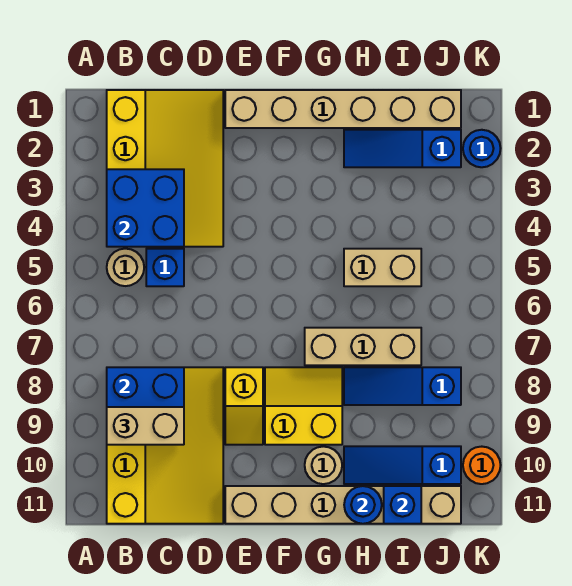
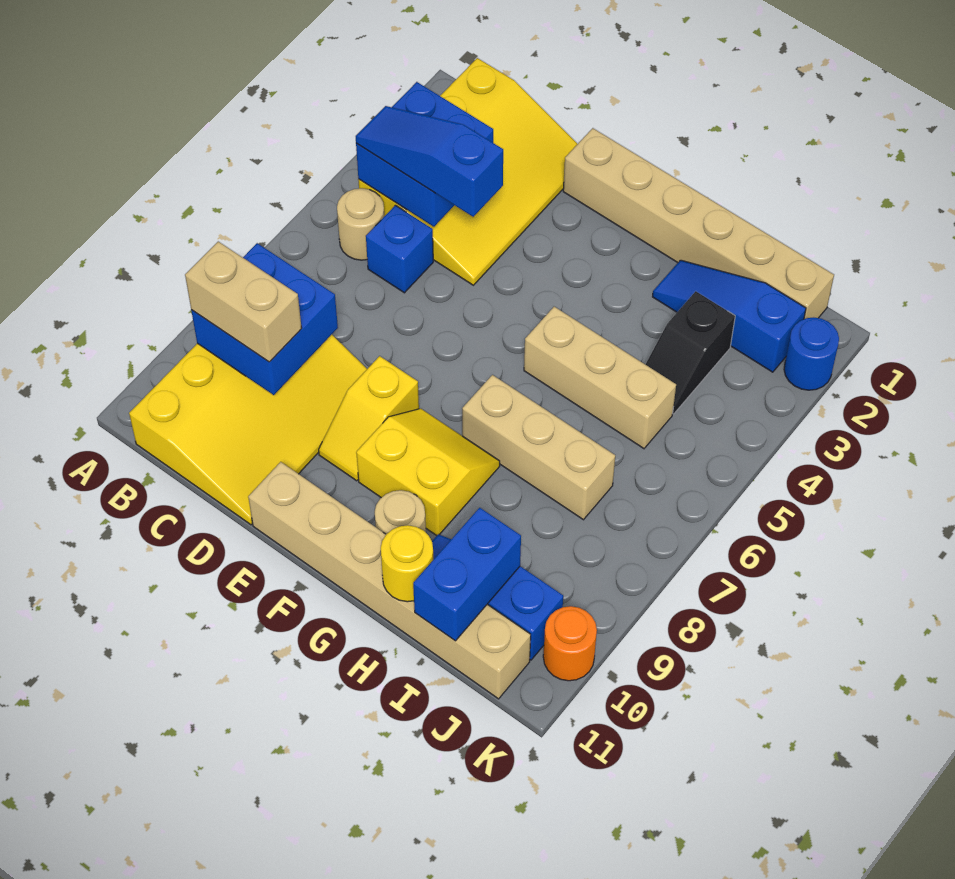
tan 1x2 brick [344,249,421,286] -> tan 1x3 brick [524,307,676,448]
blue 1x3 slope [344,367,461,405] -> blue 1x3 slope moved to [356,106,503,217]
blue 1x1 round brick [344,486,382,524] -> yellow 1x1 round brick [381,525,433,602]
none -> black 1x2 slope [645,291,735,414]
blue 1x1 brick [384,486,421,524] -> blue 1x2 brick [413,508,521,641]

